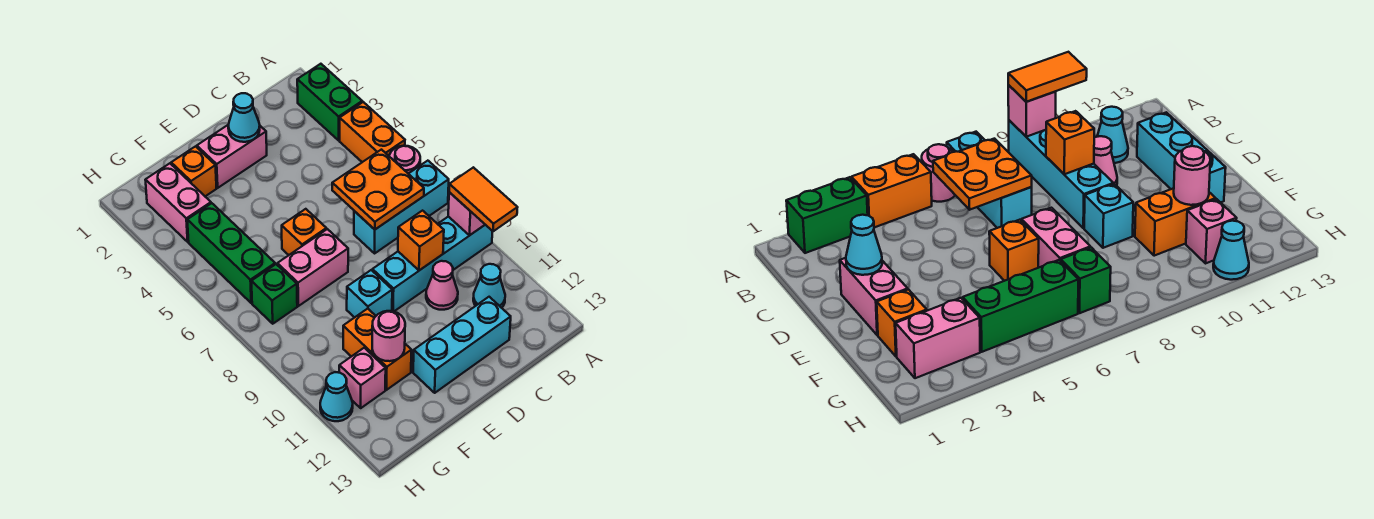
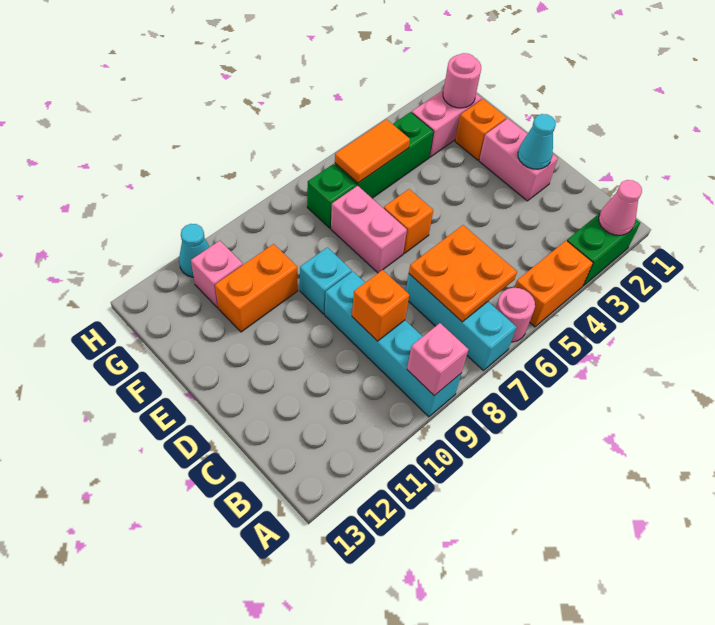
orange 1x2 tile [449,167,518,231] -> orange 1x2 tile moved to [335,119,410,183]
cyan 1x1 cone [473,264,505,308] -> none
pink 1x1 cone [426,261,458,310] -> pink 1x1 cone moved to [599,180,642,235]
cyan 1x3 brick [413,297,511,393] -> none
pink 1x1 round brick [372,311,405,361] -> pink 1x1 round brick moved to [443,53,481,108]

